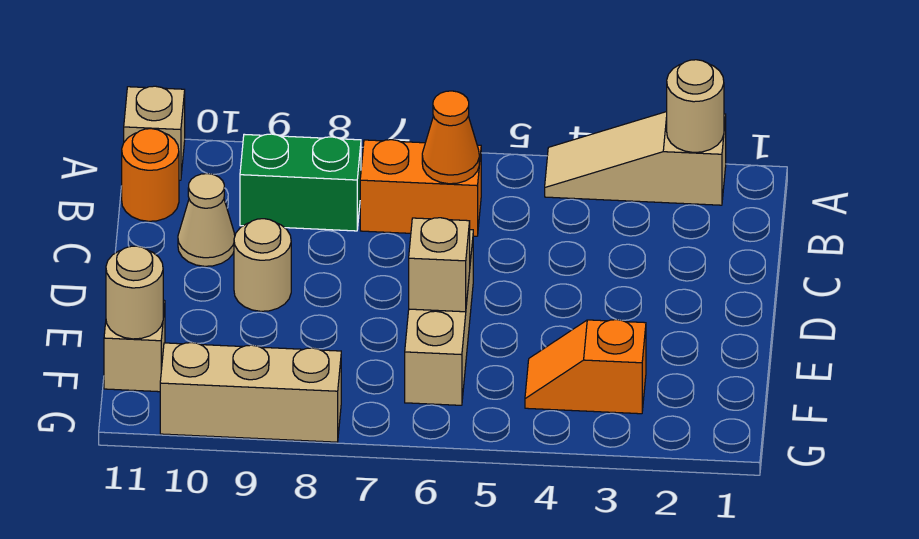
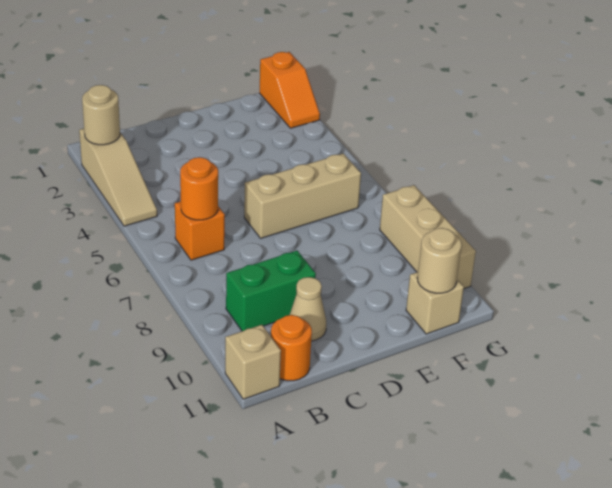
orange 1x2 brick [360,140,481,236] -> orange 1x1 brick [175,202,225,260]
orange 1x1 cone [422,91,479,184] -> orange 1x1 round brick [180,157,218,220]
green 1x2 brick [240,134,361,231] -> green 1x2 brick turned to [226,251,316,331]
tan 1x1 round brick [234,219,291,311] -> none
tan 1x1 brick [409,218,470,312] -> none
orange 1x2 slope [525,320,646,414] -> orange 1x2 slope moved to [260,52,320,128]

